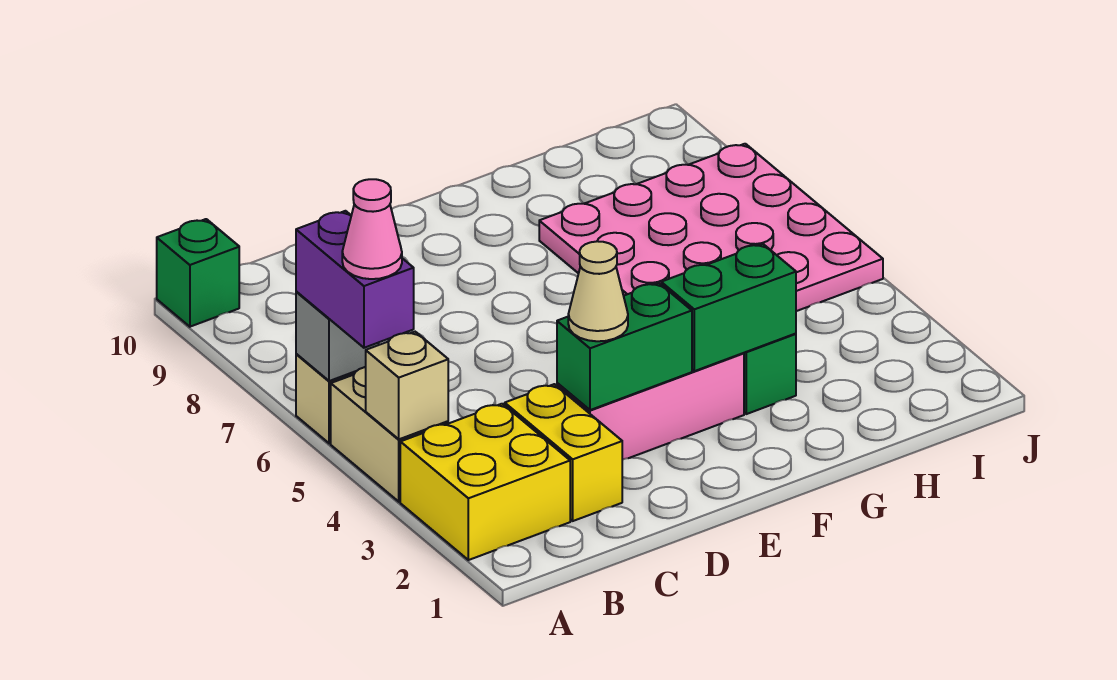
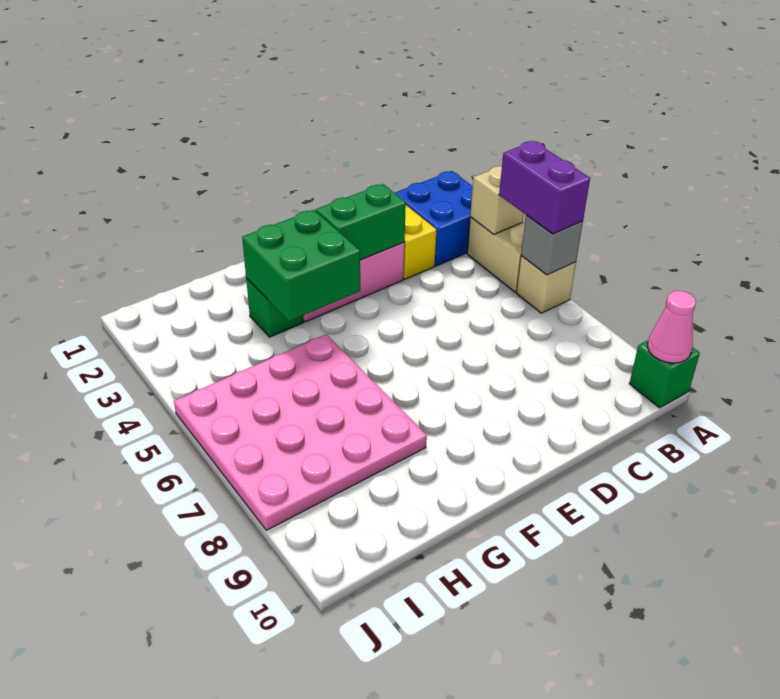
yellow 2x2 brick [400,404,570,560] -> blue 2x2 brick [395,171,473,266]
pink 1x1 cone [342,179,402,279] -> pink 1x1 cone moved to [648,291,696,363]
tan 1x1 cone [568,241,628,341] -> none
green 1x2 brick [661,244,796,371] -> green 2x2 brick [242,210,360,321]

